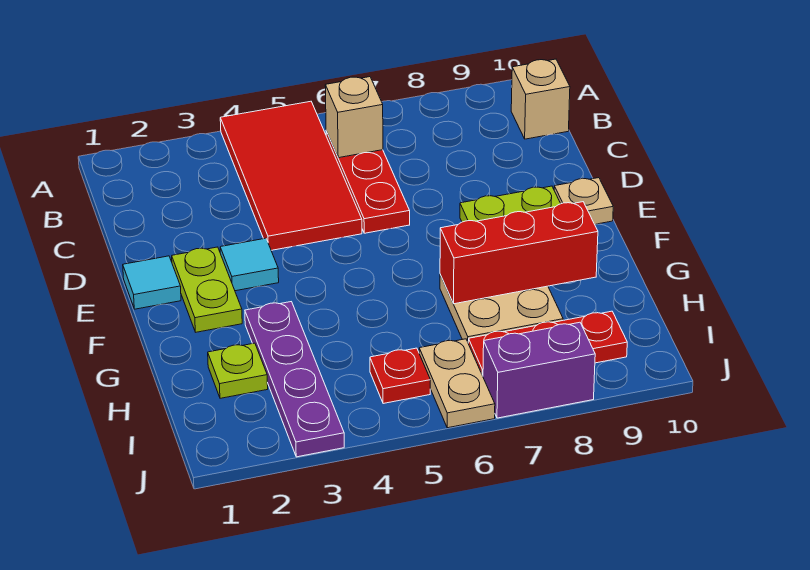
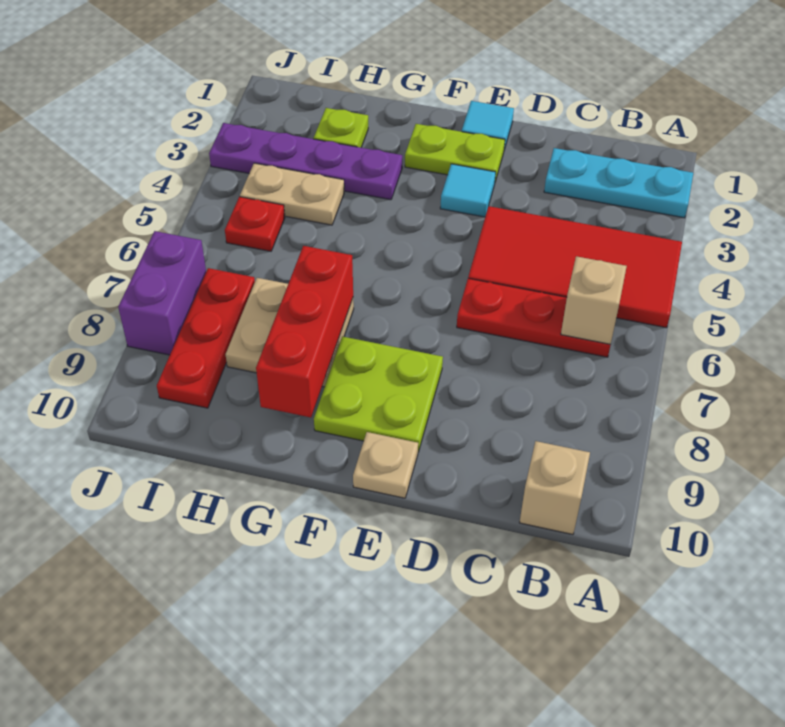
none -> cyan 1x3 plate [544,148,693,218]
tan 1x2 plate [419,339,495,428] -> tan 1x2 plate moved to [240,163,344,225]

